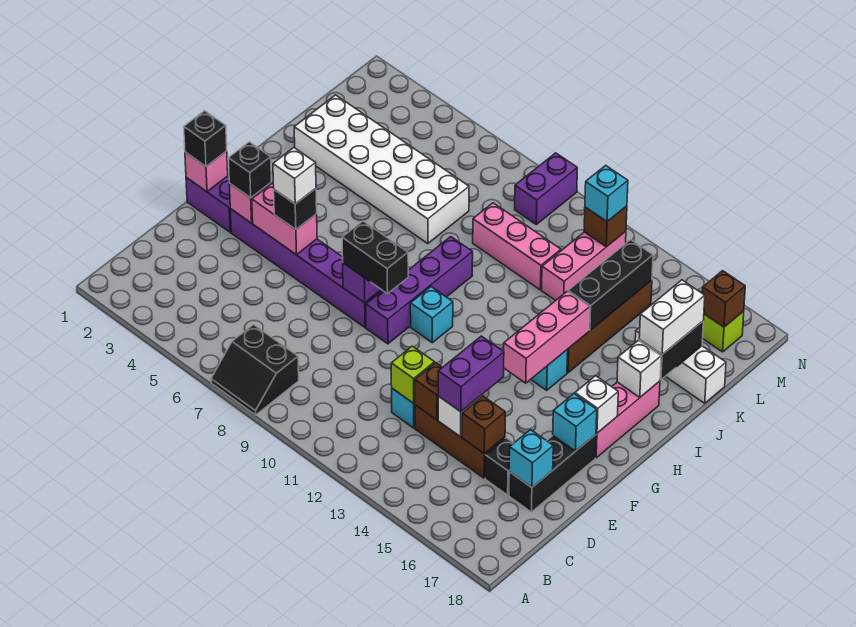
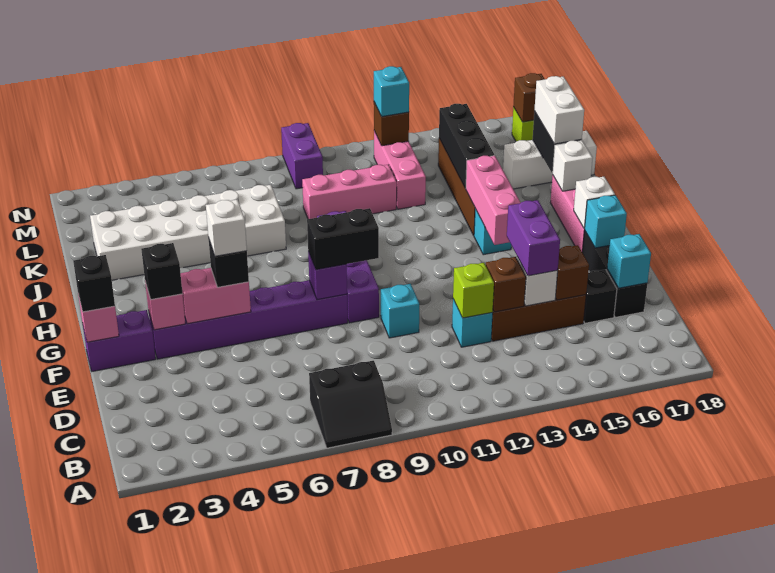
cyan 1x1 brick [410,287,453,343] -> cyan 1x1 brick moved to [381,284,419,338]

